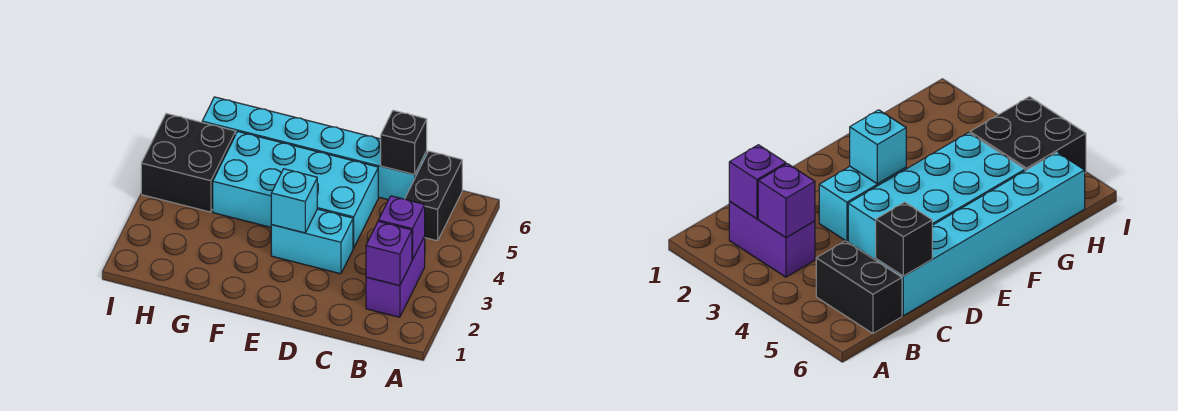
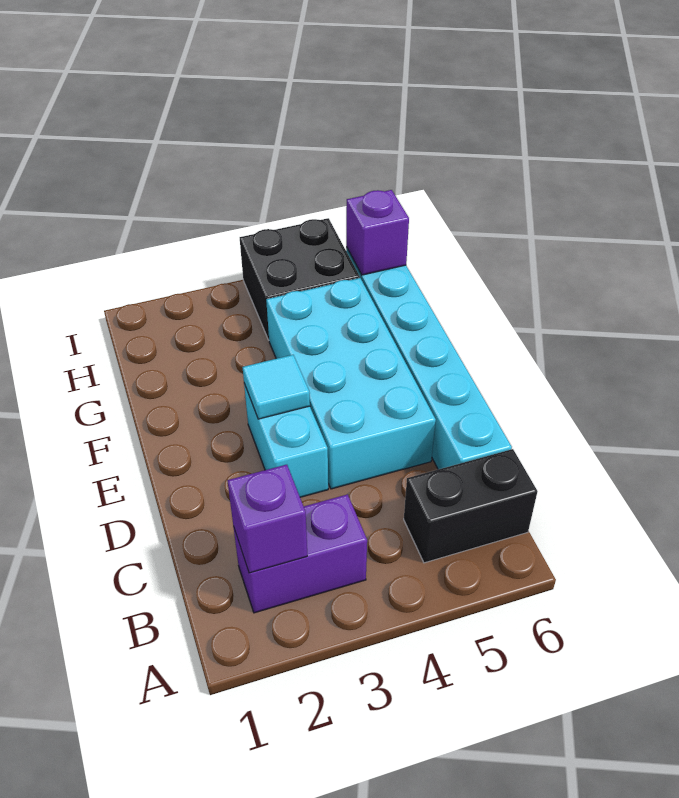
purple 1x1 brick [379,196,425,260] -> purple 1x1 brick moved to [346,190,409,275]
black 1x1 brick [381,110,427,175] -> none
cyan 1x1 brick [271,169,317,233] -> cyan 1x1 tile [243,355,310,419]

